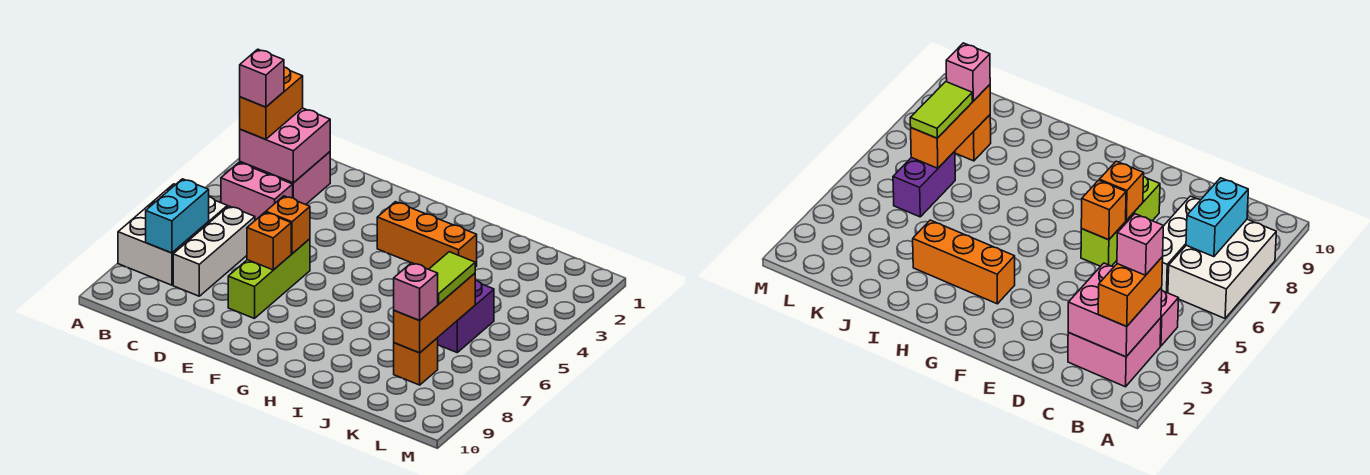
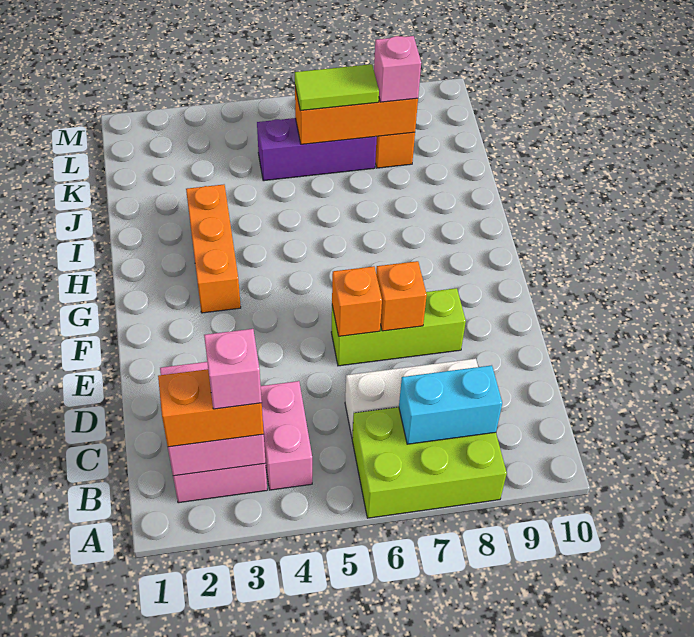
white 2x3 brick [118,184,227,285] -> lime 2x3 brick [352,407,507,518]
purple 1x2 brick [438,280,494,352] -> purple 1x3 brick [257,118,377,181]

